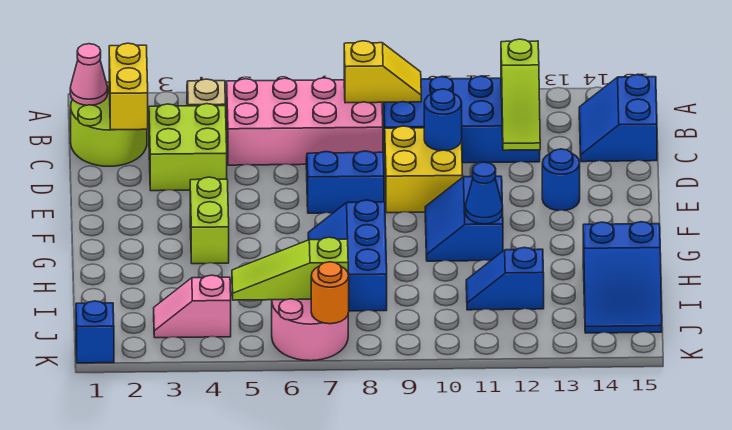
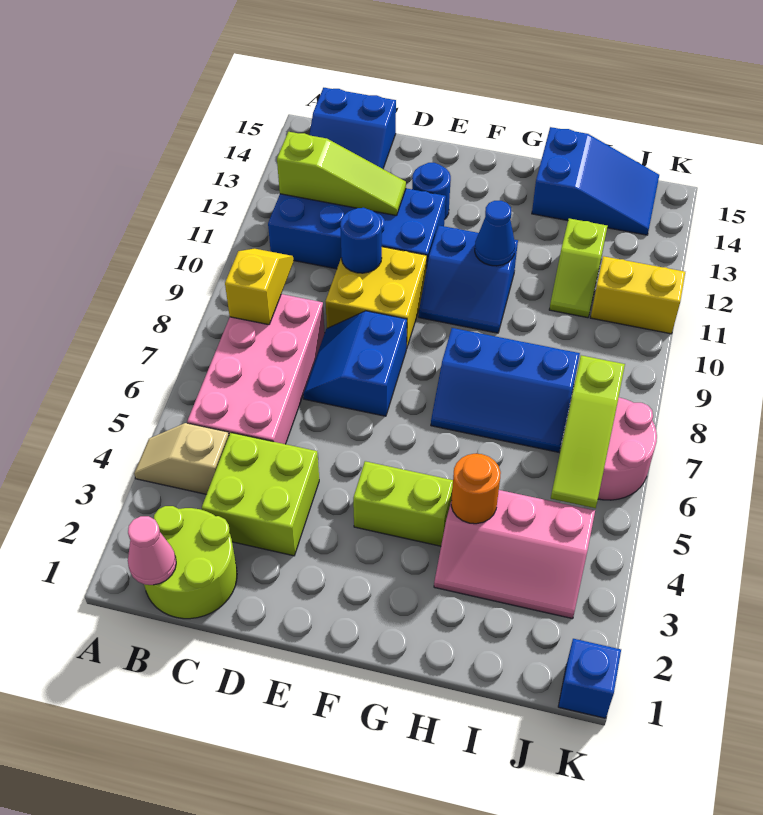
yellow 1x2 brick [109,43,148,130] -> yellow 1x2 brick moved to [591,256,685,334]
blue 2x4 brick [383,76,540,163] -> blue 2x4 brick turned to [268,188,446,269]
blue 1x2 slope [466,247,544,310] -> lime 1x2 slope [549,218,607,318]
pink 1x2 slope [154,275,231,338] -> pink 2x3 slope [434,490,595,619]
orange 1x1 round brick [311,262,349,324] -> orange 1x1 round brick moved to [451,454,501,524]

